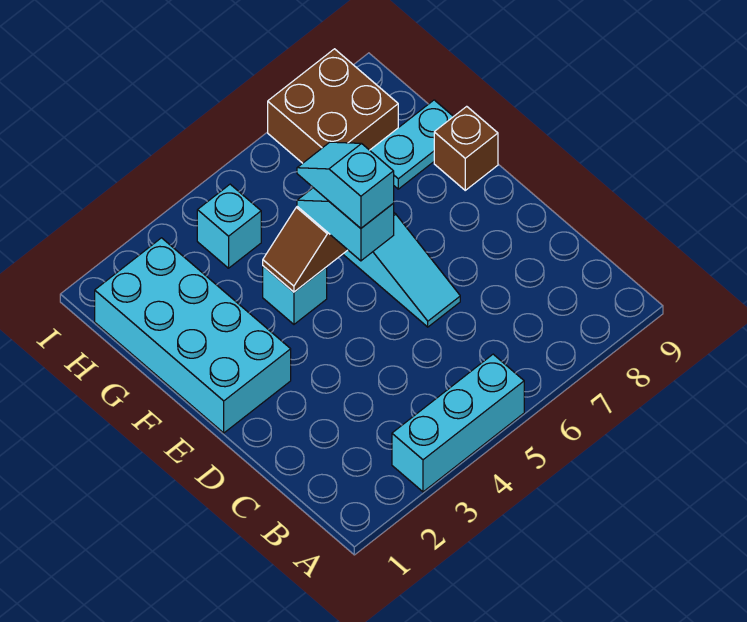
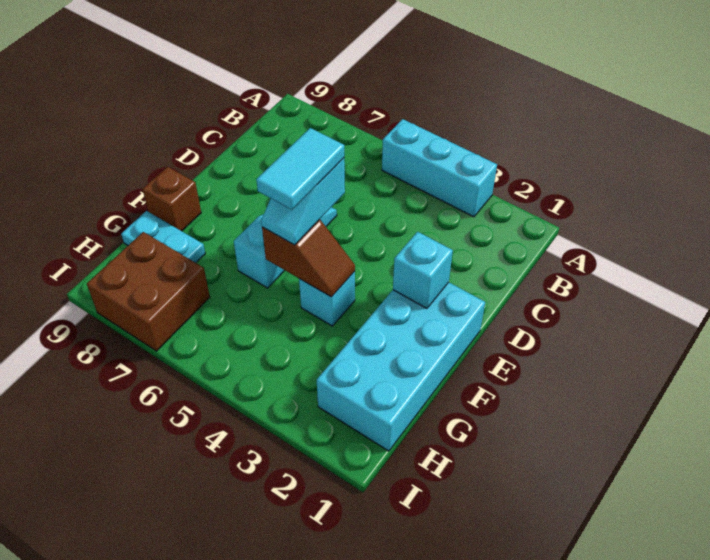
cyan 1x2 slope [297,142,394,228] -> cyan 1x2 tile [256,128,344,210]
cyan 1x1 brick [197,184,261,268] -> cyan 1x1 brick moved to [393,232,453,308]

